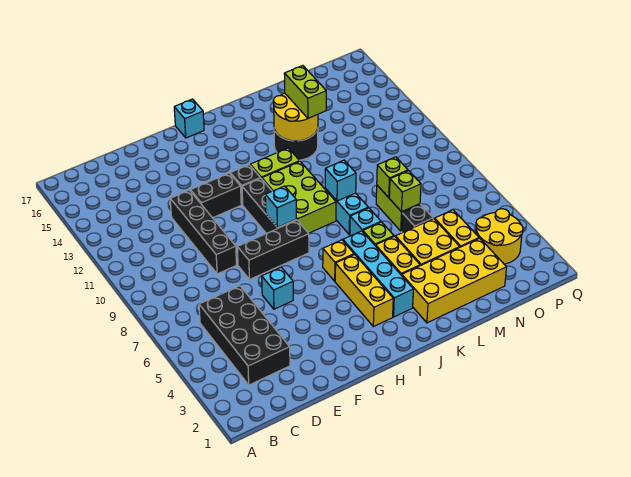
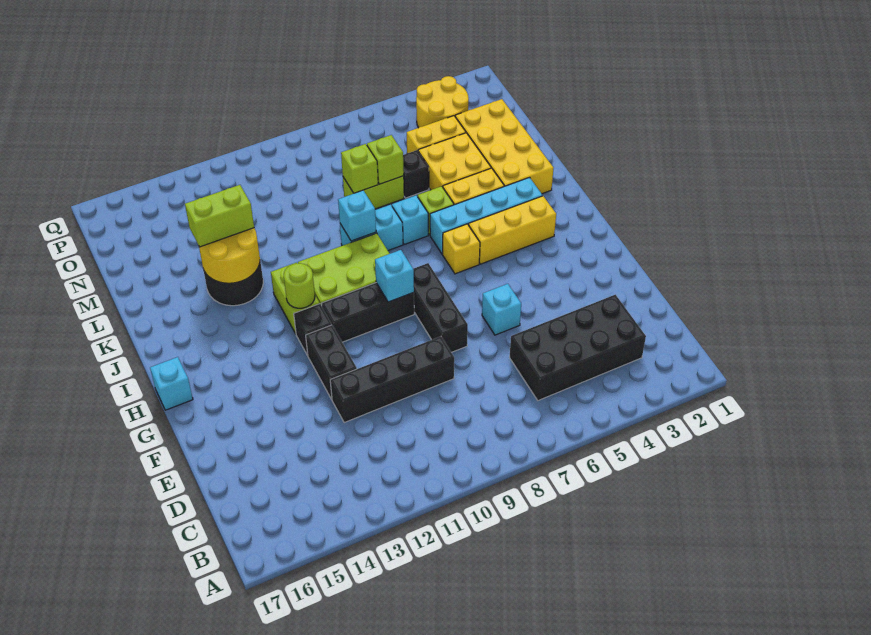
none -> lime 1x1 round brick [284,263,315,308]

